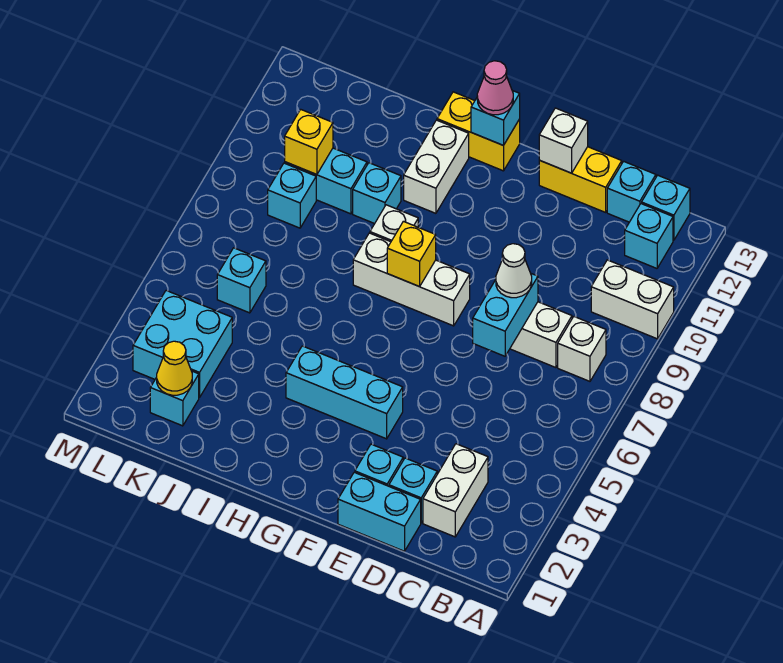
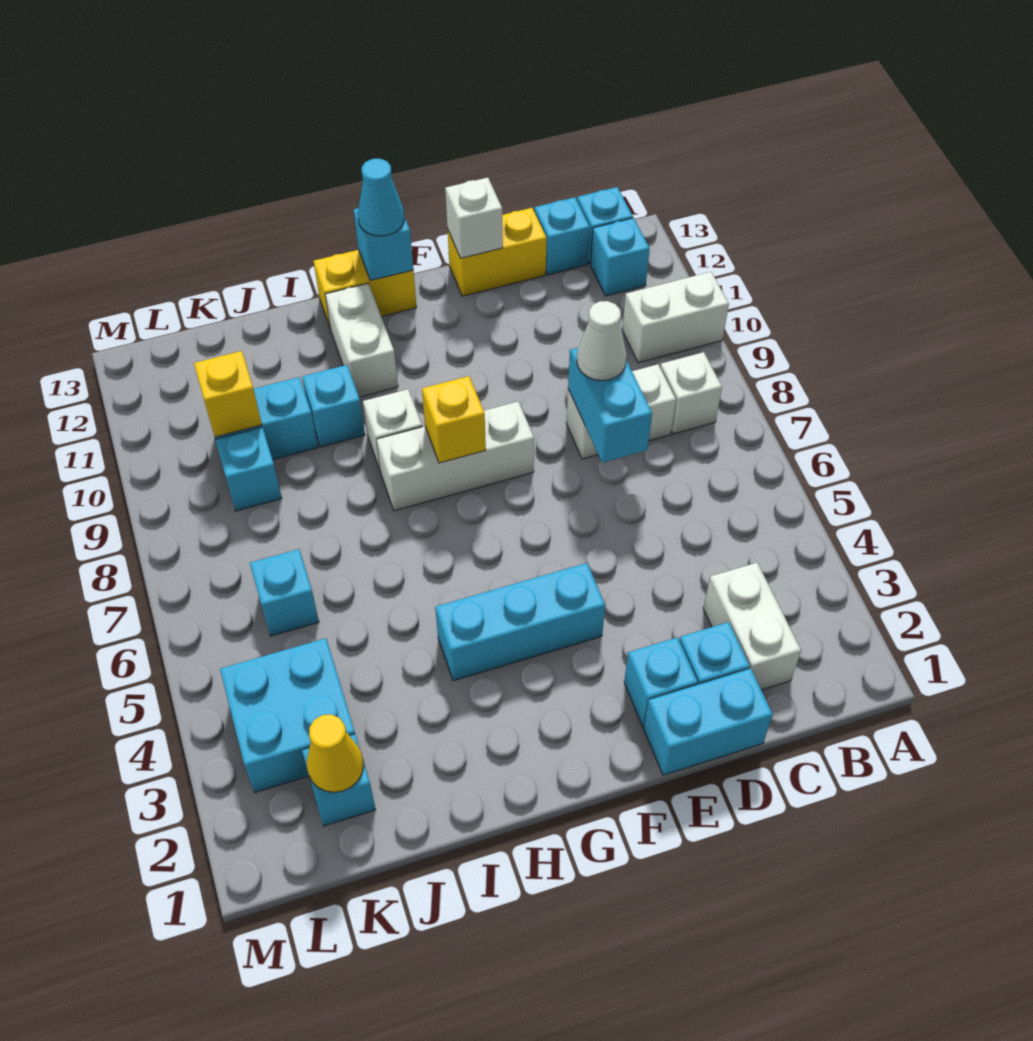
pink 1x1 cone [477,61,513,115] -> cyan 1x1 cone [358,159,405,236]

